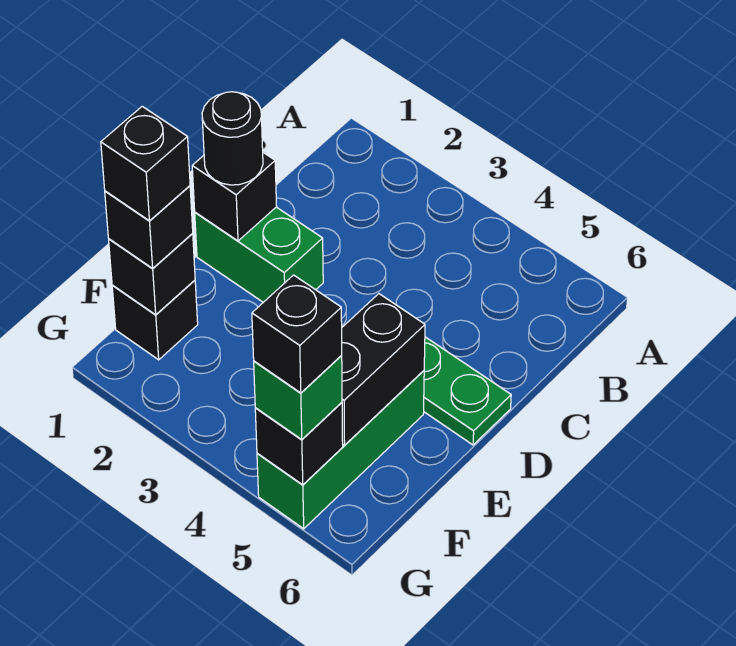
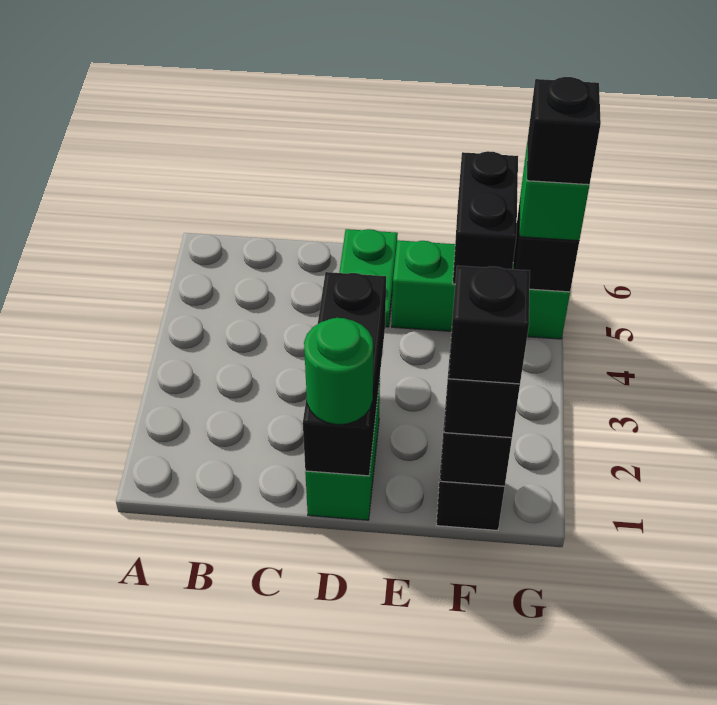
black 1x1 brick [192,153,277,241] -> black 1x3 brick [303,272,386,476]
black 1x1 round brick [202,92,263,185] -> green 1x1 round brick [304,318,373,425]
black 1x2 brick [341,294,425,445] -> black 1x2 brick turned to [453,151,518,284]

